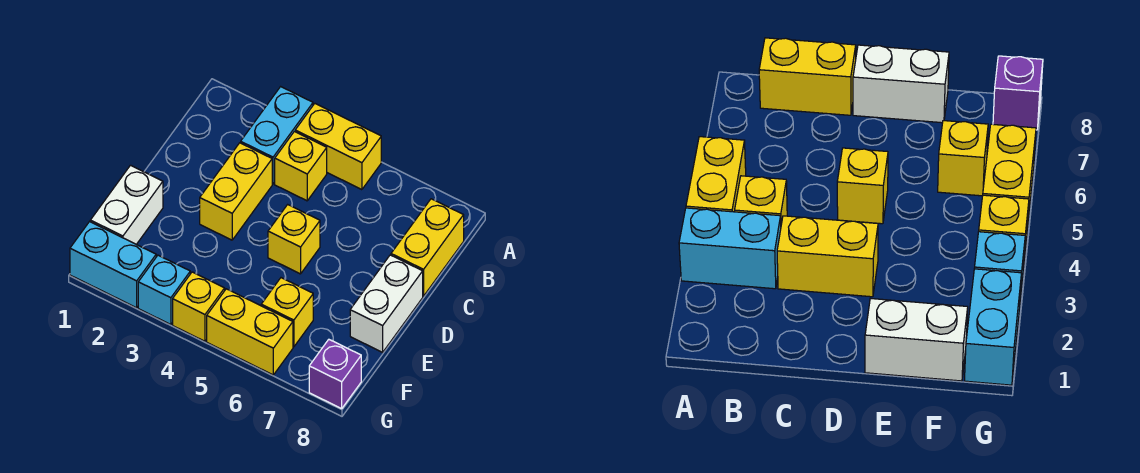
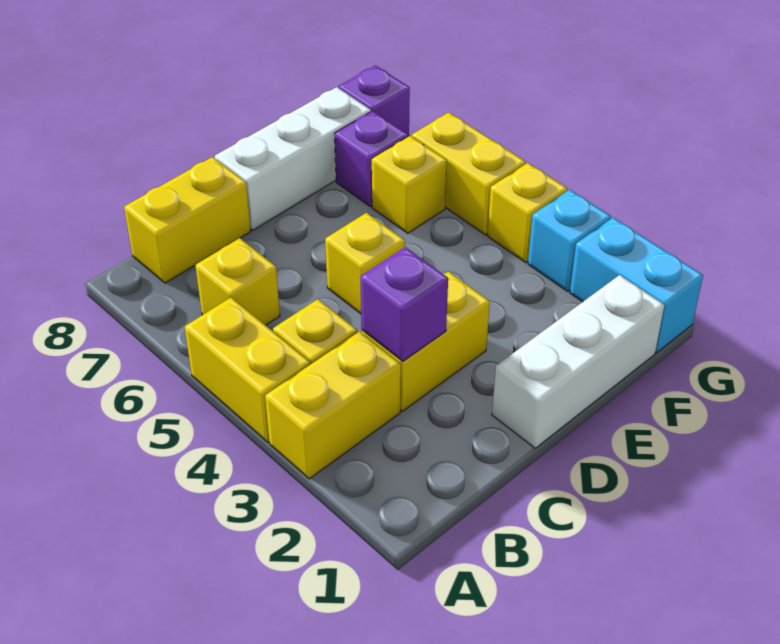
cyan 1x2 brick [241,87,313,184] -> yellow 1x2 brick [265,332,401,479]
none -> yellow 1x1 brick [195,238,280,325]
none -> purple 1x1 brick [360,247,448,361]
white 1x2 brick [350,255,423,352] -> white 1x3 brick [215,87,371,230]
white 1x2 brick [90,165,163,244] -> white 1x3 brick [492,275,664,448]
none -> purple 1x1 brick [334,111,408,207]

